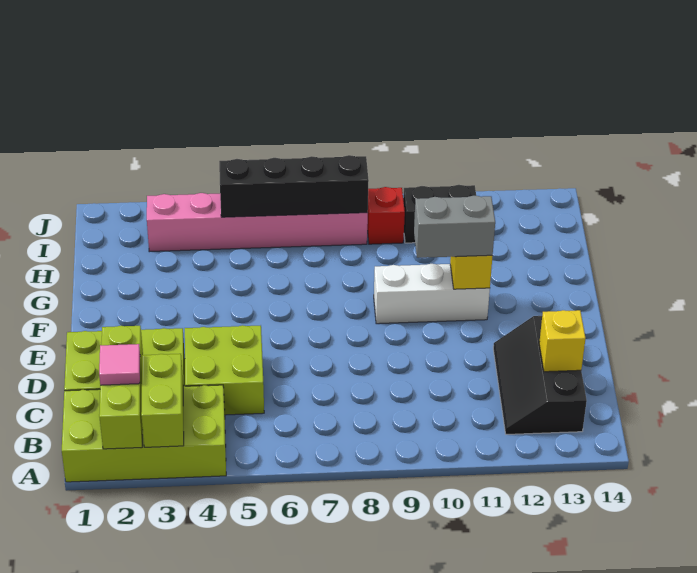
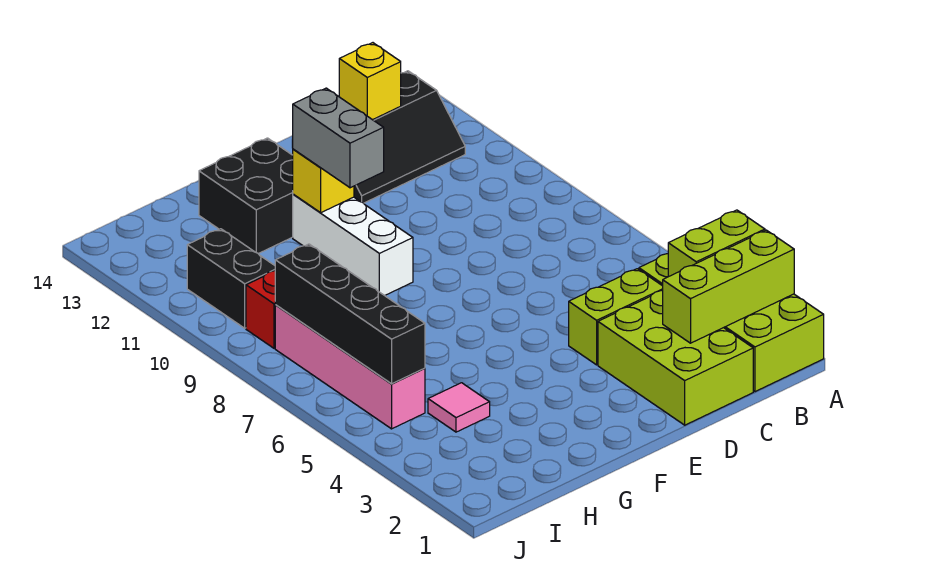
pink 1x1 tile [99,344,140,385] -> pink 1x1 tile moved to [428,383,490,432]
lime 2x2 brick [185,325,264,415] -> lime 1x2 brick [569,269,663,365]
none -> black 2x2 brick [199,138,293,254]
pink 1x6 brick [147,193,368,252] -> pink 1x4 brick [275,305,425,429]

